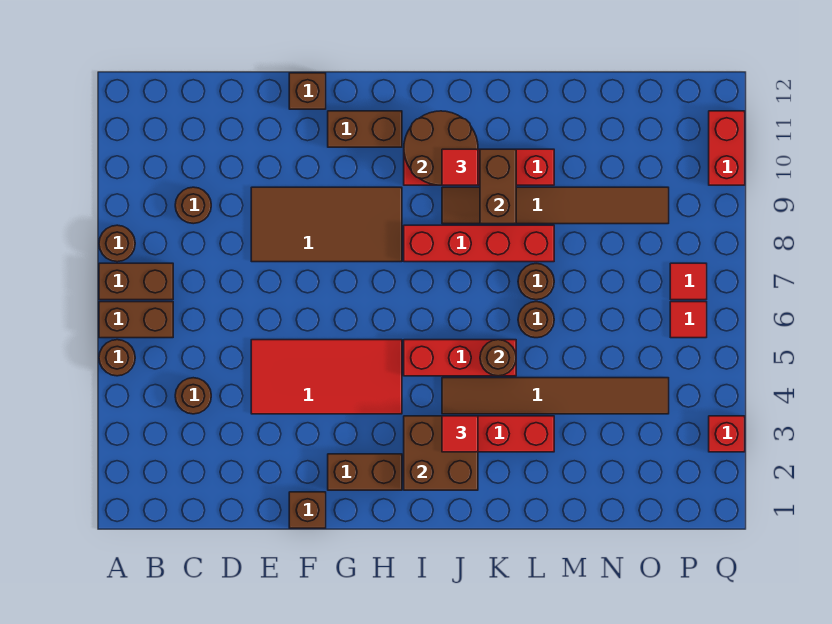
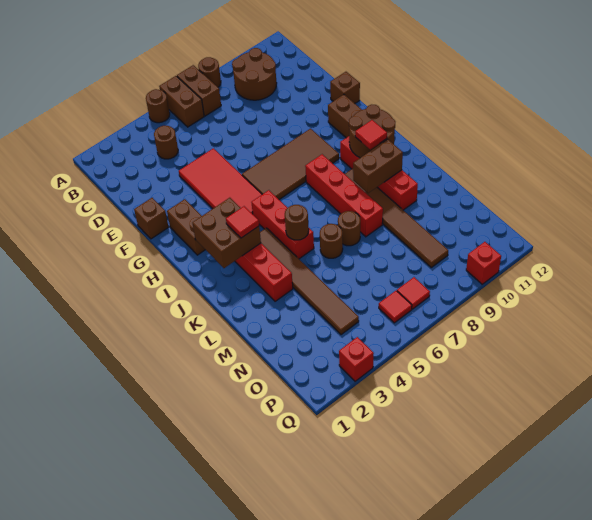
brown 1x1 round brick [175,187,211,224] -> brown 2x2 round brick [232,48,277,100]
brown 2x4 tile [251,187,402,262] -> brown 2x4 tile turned to [242,129,339,199]
red 1x2 brick [709,111,745,185] -> red 1x1 brick [466,242,501,284]

